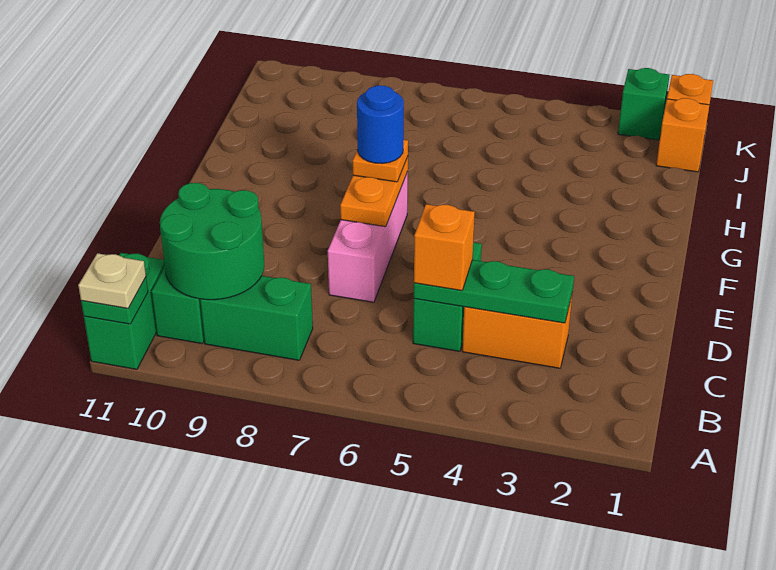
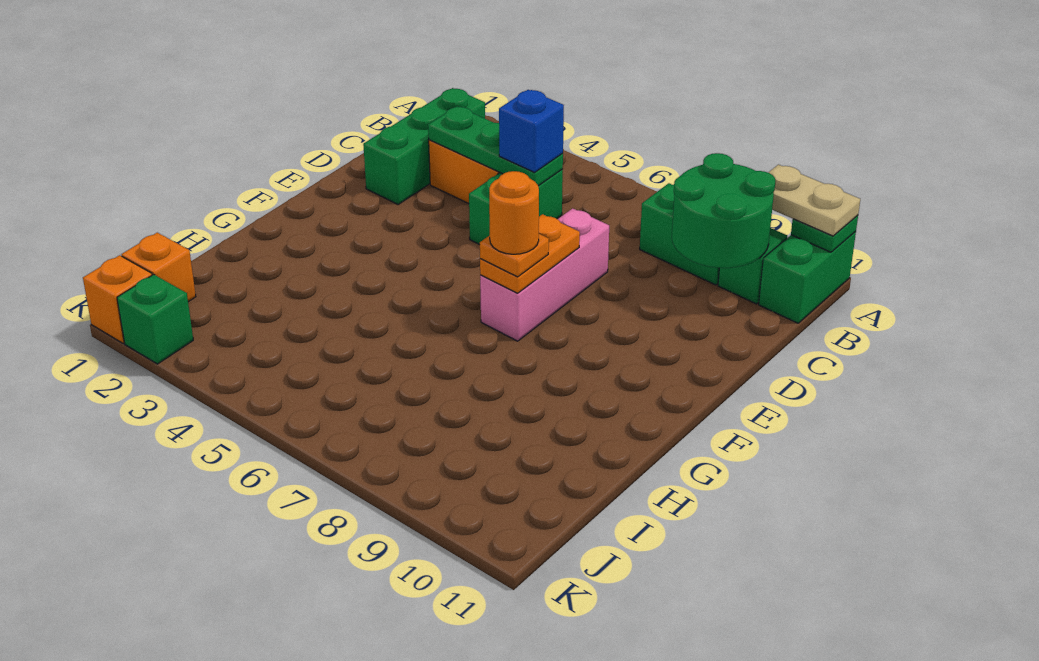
tan 1x1 plate [78,253,146,308] -> tan 1x2 plate [768,165,860,236]
none -> green 1x3 brick [363,88,485,204]
orange 1x1 brick [414,204,475,291] -> blue 1x1 brick [499,90,564,172]
blue 1x1 round brick [357,86,404,163] -> orange 1x1 round brick [489,171,539,254]

